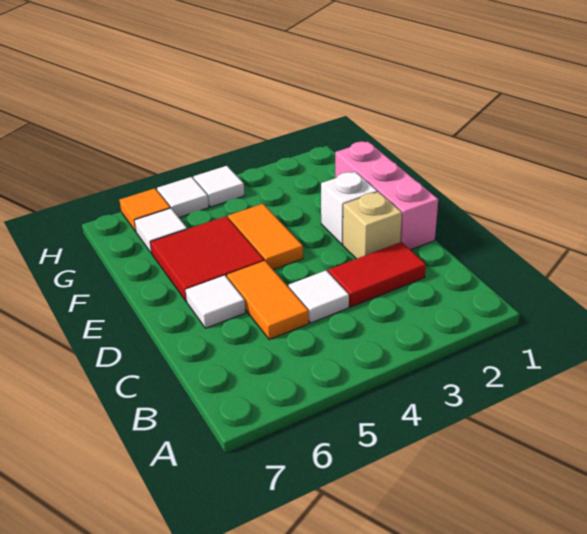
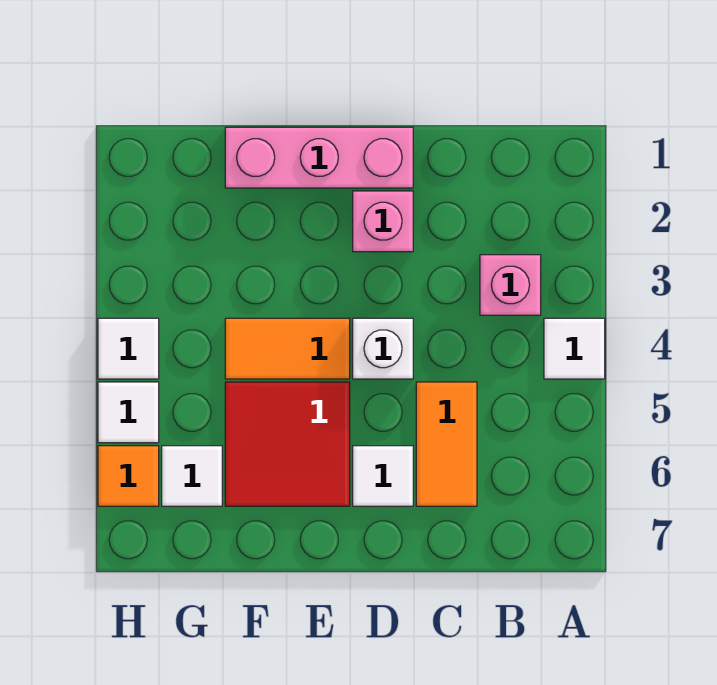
none -> pink 1x1 brick [480,255,541,315]
red 1x2 tile [328,242,426,307] -> none
white 1x1 tile [289,270,349,323] -> white 1x1 tile moved to [544,318,605,379]
orange 1x2 tile [227,261,309,340] -> orange 1x2 tile turned to [416,382,477,506]
tan 1x1 brick [343,192,402,259] -> pink 1x1 brick [353,191,413,252]
white 1x1 brick [321,172,377,244] -> white 1x1 brick moved to [353,318,413,379]

